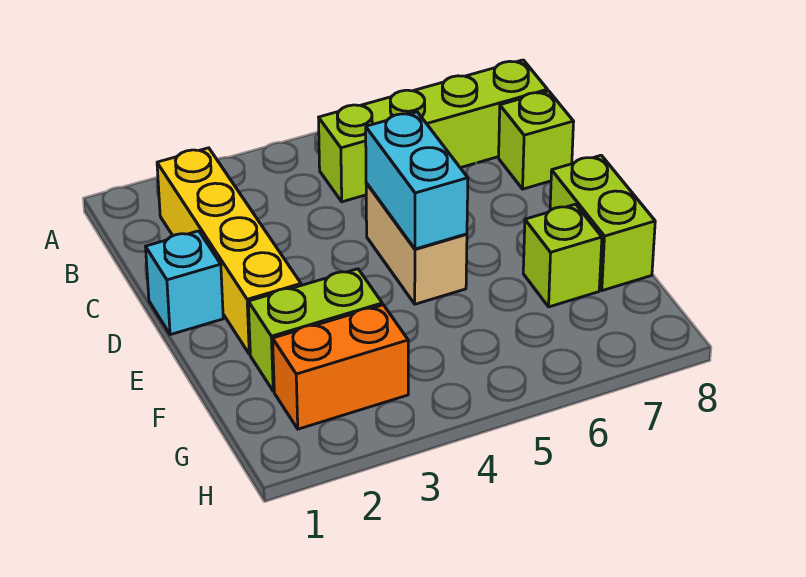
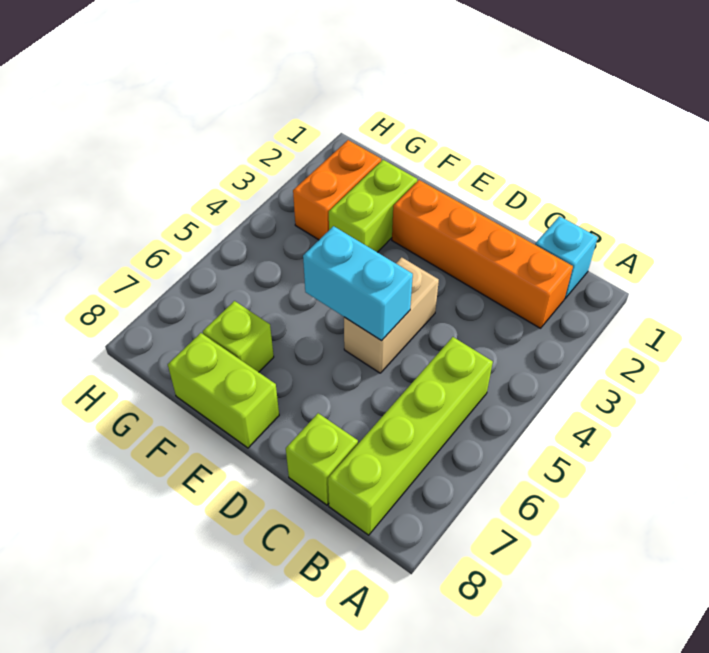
yellow 1x4 brick [157,148,301,354] -> orange 1x4 brick [392,180,573,328]
cyan 1x1 brick [146,231,223,335] -> cyan 1x1 brick moved to [535,216,598,298]
tan 1x2 brick [366,183,467,304] -> tan 1x2 brick turned to [344,257,439,373]

